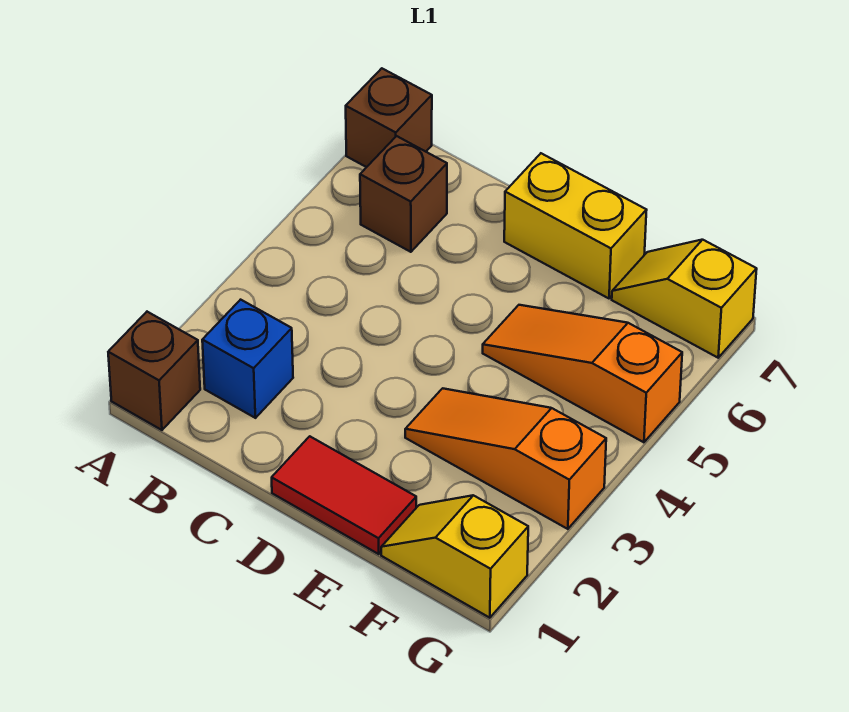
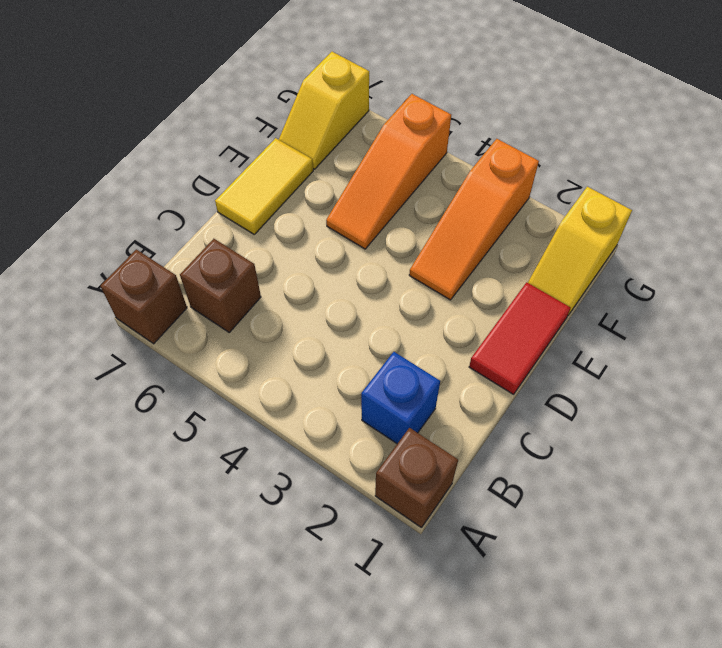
yellow 1x2 brick [504,153,647,298] -> yellow 1x2 tile [215,138,313,234]

